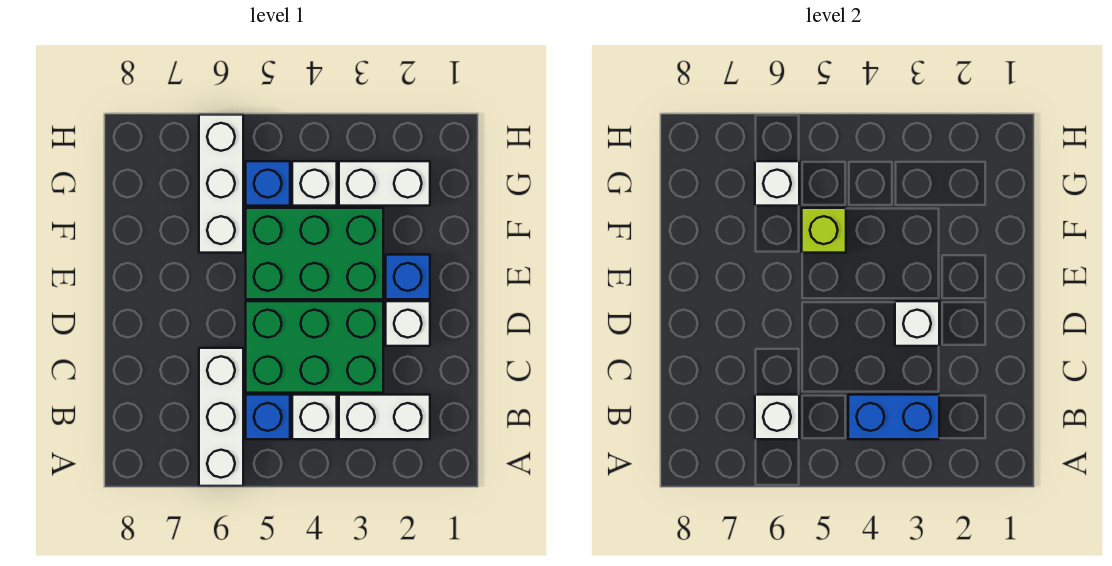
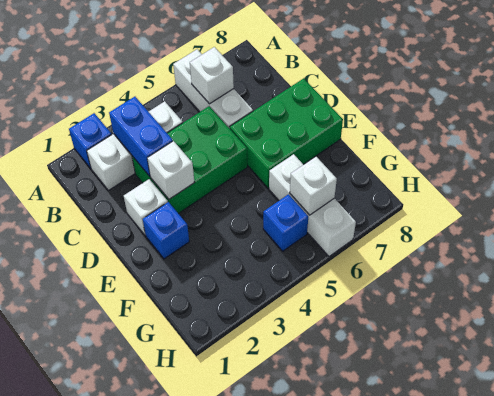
blue 1x2 brick [848,395,939,439] -> blue 1x2 brick turned to [109,97,173,176]
blue 1x1 brick [246,395,290,439] -> blue 1x1 brick moved to [69,113,112,169]
green 2x3 brick [246,208,383,299] -> green 2x3 brick moved to [230,78,343,188]
lime 1x1 brick [802,208,846,253] -> none
white 1x2 brick [339,161,430,206] -> none
white 1x1 brick [292,161,337,206] -> none

